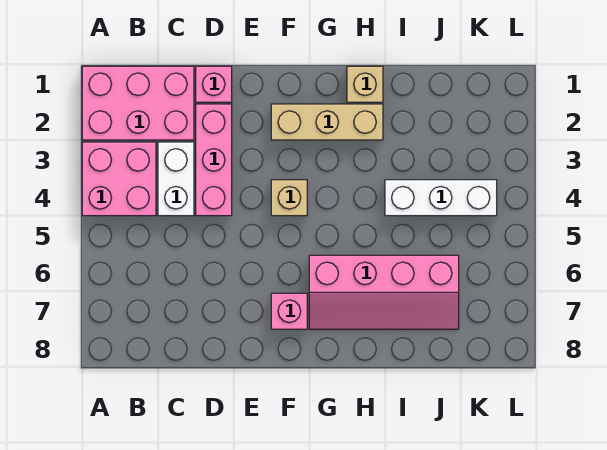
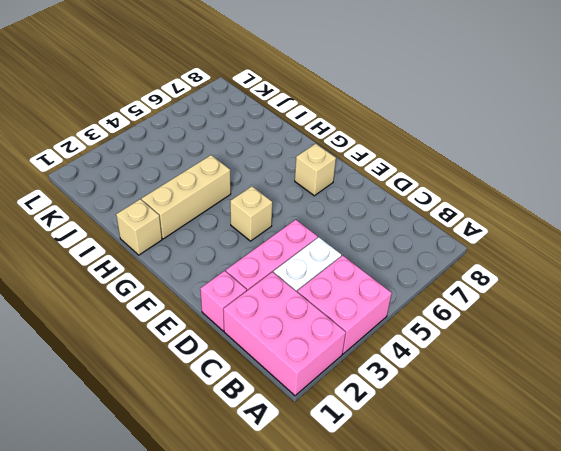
tan 1x3 brick [271,104,383,140] -> tan 1x3 brick turned to [142,155,231,239]
pink 1x1 brick [271,293,307,329] -> tan 1x1 brick [295,144,336,196]
pink 2x4 slope [309,255,459,329] -> none
white 1x3 brick [385,180,497,216] -> none

